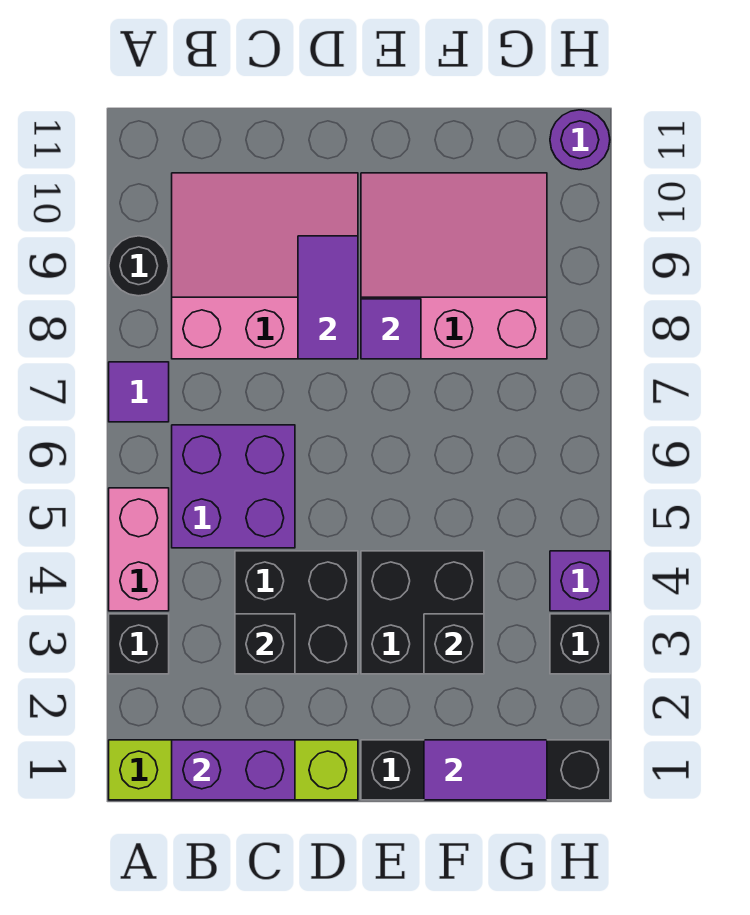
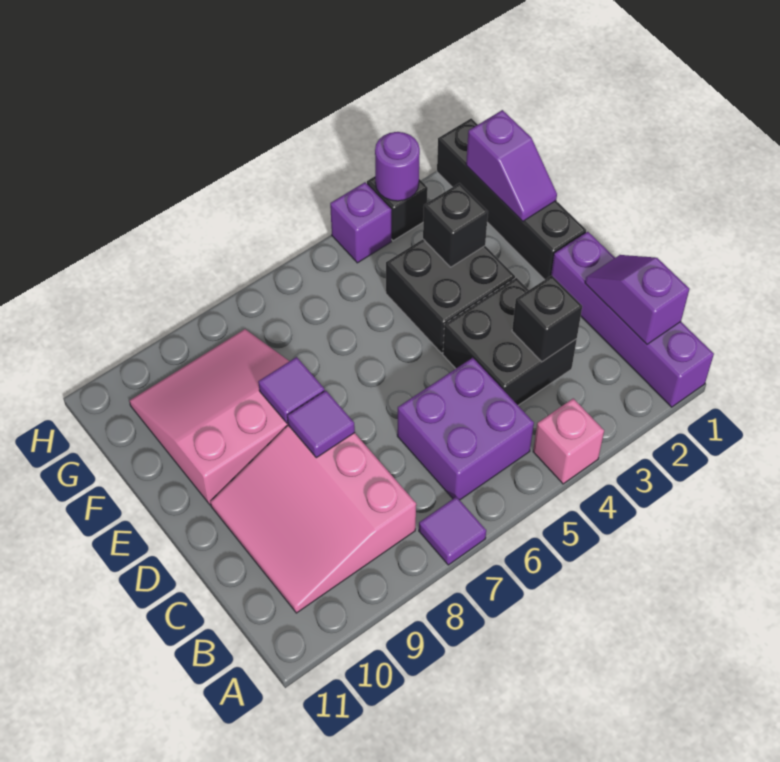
lime 1x4 brick [109,740,358,800] -> purple 1x4 brick [551,232,714,407]
black 1x1 brick [109,614,169,674] -> none
pink 1x2 brick [109,488,169,611] -> pink 1x1 brick [533,398,604,484]
black 1x1 round brick [109,236,169,296] -> none
purple 1x2 brick [172,740,295,800] -> purple 1x2 slope [585,255,689,344]
purple 1x2 tile [298,236,358,359] -> purple 1x1 tile [287,391,355,458]
pink 3x3 slope [361,173,547,359] -> pink 3x3 slope turned to [129,329,289,505]
purple 1x2 tile [424,740,547,800] -> purple 1x2 slope [466,110,557,221]
purple 1x1 round brick [550,110,610,170] -> purple 1x1 round brick moved to [375,132,420,201]

